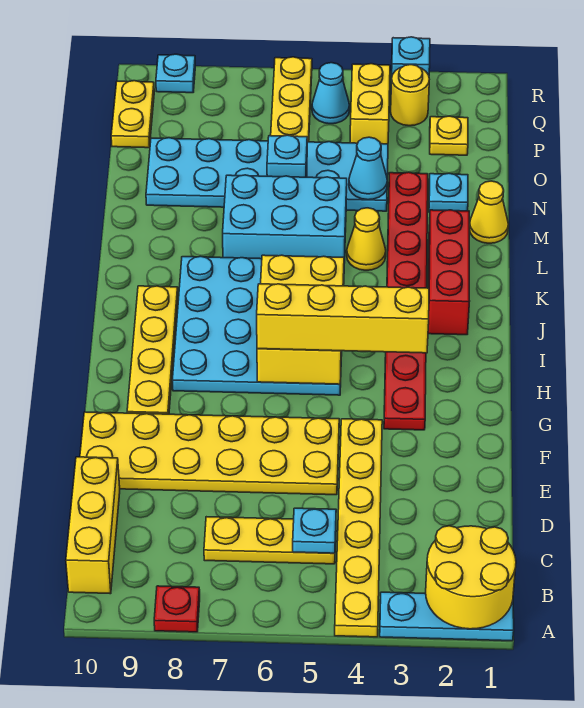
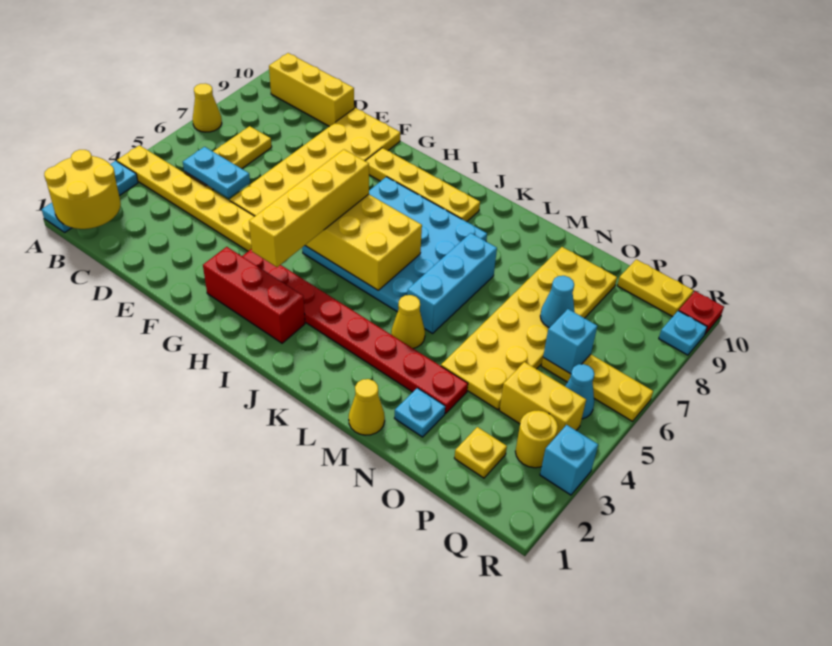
none -> yellow 1x1 cone [193,83,222,132]
red 1x1 plate [154,586,200,632] -> red 1x1 plate moved to [679,291,724,334]
cyan 1x1 plate [293,508,336,553] -> cyan 1x2 plate [183,147,250,198]
red 1x3 brick [428,210,470,335] -> red 1x3 brick moved to [203,247,305,343]
cyan 2x3 brick [223,175,347,263] -> cyan 1x3 brick [407,233,497,333]
cyan 2x6 plate [146,138,388,211] -> yellow 2x6 plate [441,247,617,410]
cyan 1x1 cone [349,137,387,200] -> cyan 1x1 cone moved to [540,276,575,328]
cyan 1x1 brick [267,135,307,177] -> cyan 1x1 brick moved to [543,309,597,374]

